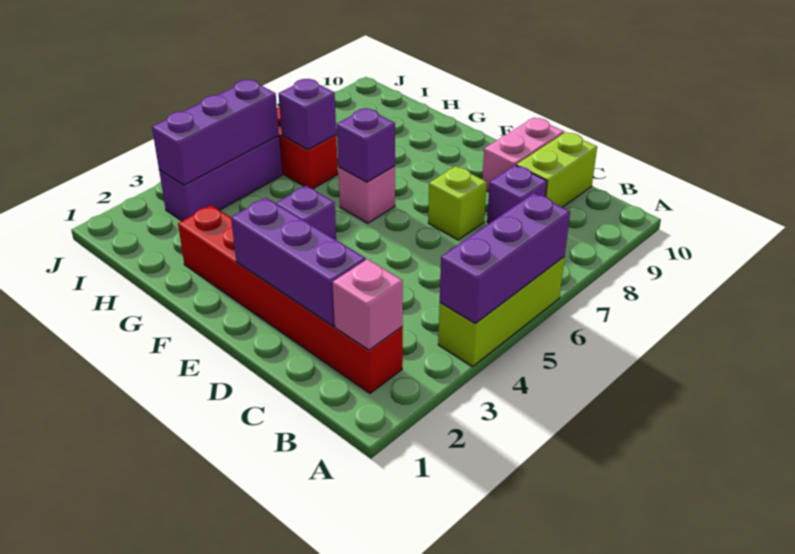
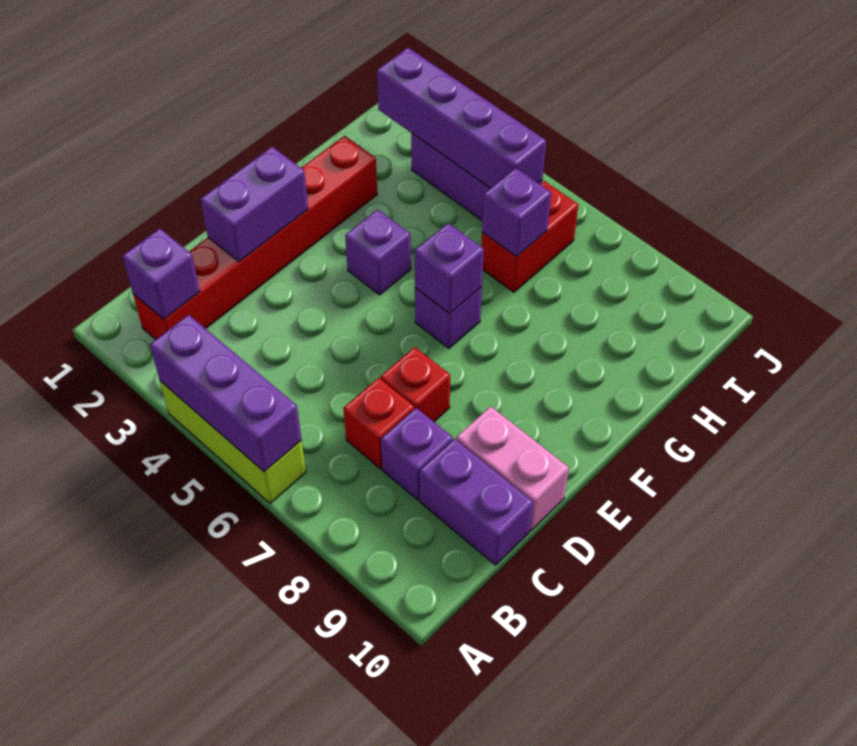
pink 1x1 brick [333,259,403,350] -> purple 1x1 brick [123,229,200,319]
purple 1x3 brick [231,198,366,326] -> purple 1x2 brick [200,147,308,262]
none -> red 1x1 brick [343,378,414,469]
lime 1x2 brick [516,132,597,207] -> purple 1x2 brick [420,439,533,565]
lime 1x1 brick [428,166,487,240] -> red 1x1 brick [380,347,450,422]
pink 1x1 brick [338,166,395,223] -> purple 1x1 brick [415,287,482,348]
purple 1x3 brick [152,80,279,185] -> purple 1x4 brick [377,48,546,188]

